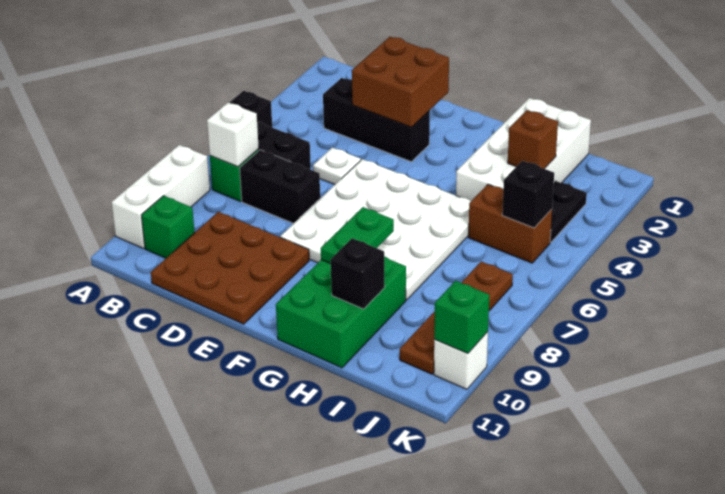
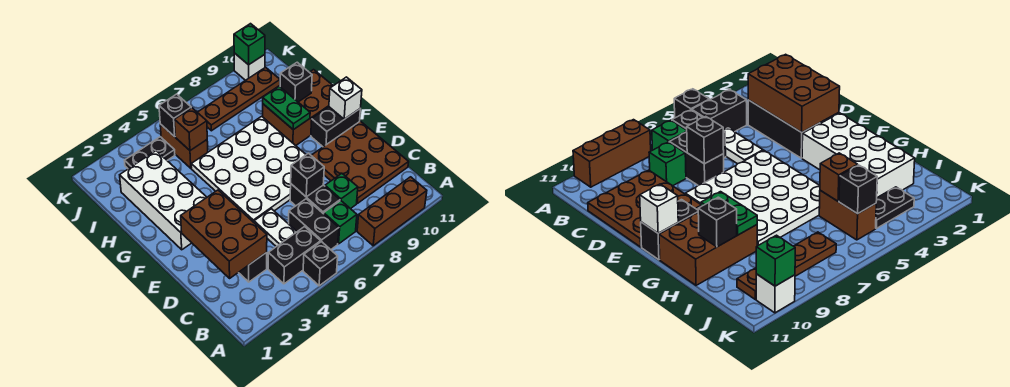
white 1x3 brick [112,145,210,248] -> brown 1x3 brick [357,177,427,246]
none -> black 1x2 brick [268,227,321,284]
white 1x1 brick [207,103,259,167] -> white 1x1 brick moved to [329,77,362,119]
green 1x1 brick [142,196,195,258] -> green 1x1 brick moved to [325,173,358,209]
brown 2x2 brick [352,37,449,127] -> brown 2x3 brick [181,190,267,278]
white 1x1 plate [313,148,361,185] -> white 1x2 plate [254,209,297,247]
none -> black 1x1 brick [291,153,324,197]
none -> black 1x2 brick [311,107,360,147]
green 1x2 plate [321,207,394,264] -> green 1x2 plate turned to [263,86,310,130]
green 2x3 brick [276,257,406,368] -> brown 2x3 brick [263,70,333,146]
white 2x4 brick [456,98,591,201] -> white 2x4 brick turned to [120,151,207,250]
brown 1x1 brick [508,110,558,169] -> brown 1x1 brick moved to [174,108,207,150]

